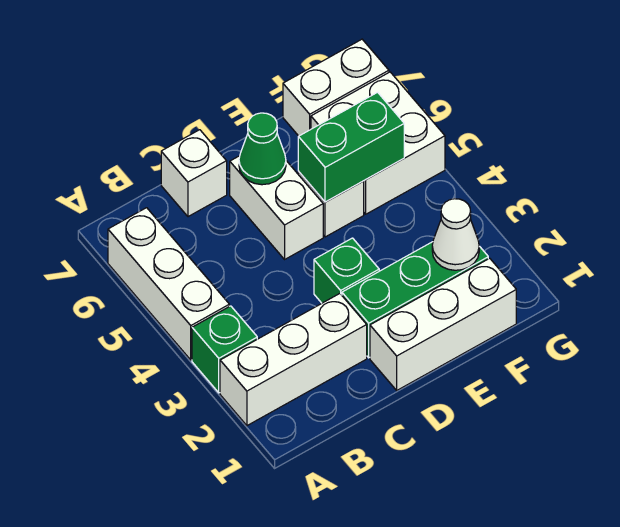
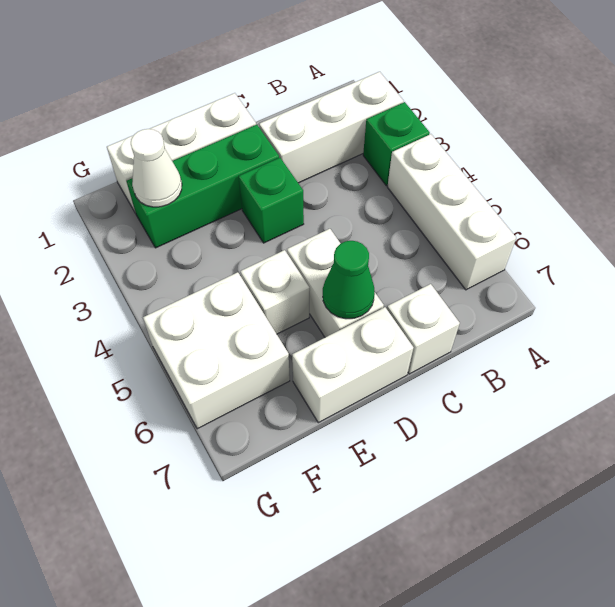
green 1x2 brick [298,92,404,202] -> none
white 1x2 brick [283,39,389,136] -> white 1x2 brick moved to [292,307,413,423]

